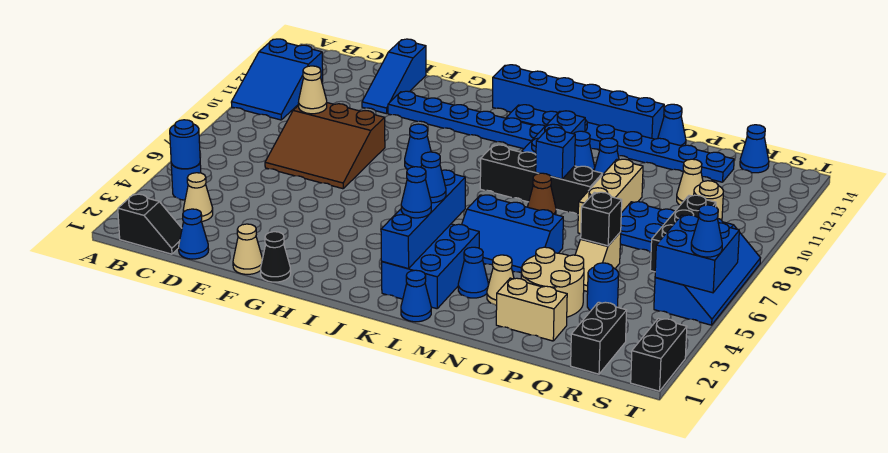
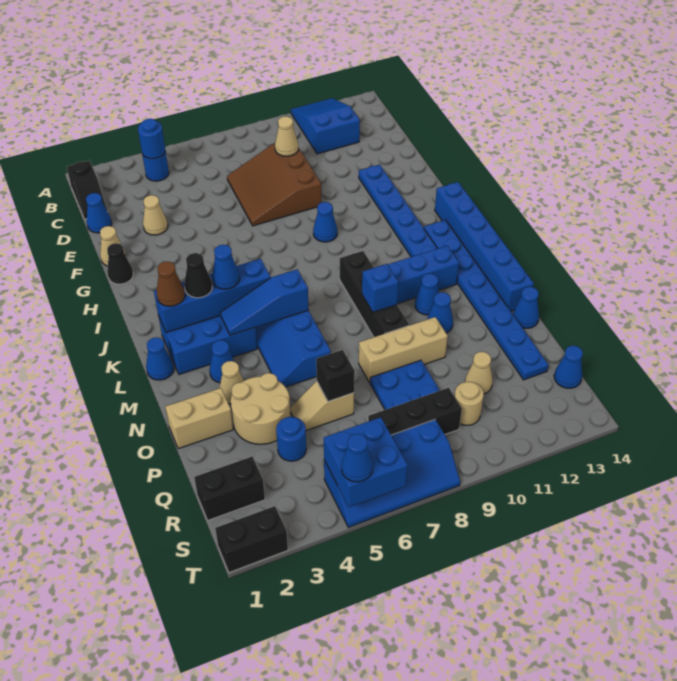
blue 2x3 slope [231,39,323,120] -> blue 2x3 slope turned to [291,98,360,154]
tan 1x1 cone [183,173,213,221] -> tan 1x1 cone moved to [143,195,168,235]
blue 1x3 slope [362,39,426,114] -> blue 1x3 slope moved to [220,269,309,335]
blue 1x1 cone [401,167,431,218] -> black 1x1 cone [184,253,212,298]
brown 1x1 cone [528,173,556,215] -> brown 1x1 cone moved to [156,261,185,306]
tan 1x2 brick [496,278,567,341] -> tan 1x2 brick turned to [165,388,233,449]

